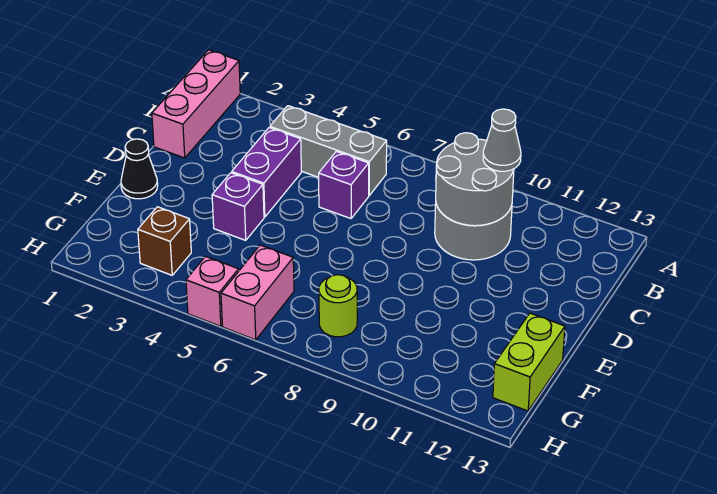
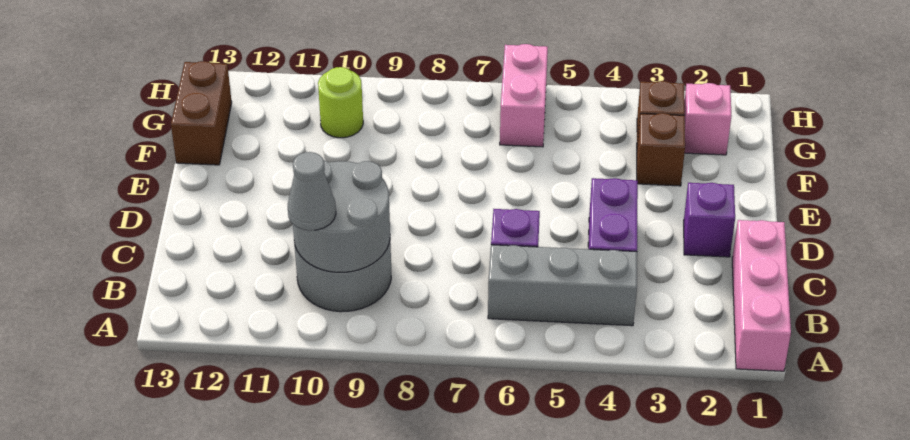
black 1x1 cone [121,139,158,199] -> none
purple 1x1 brick [212,173,264,240] -> purple 1x1 brick moved to [684,183,735,257]
none -> brown 1x1 brick [637,113,685,186]
lime 1x2 brick [493,313,565,411] -> brown 1x2 brick [171,61,232,165]
lime 1x1 round brick [319,275,357,337] -> lime 1x1 round brick moved to [318,67,363,138]
pink 1x1 brick [186,256,239,326] -> pink 1x1 brick moved to [685,83,732,155]

